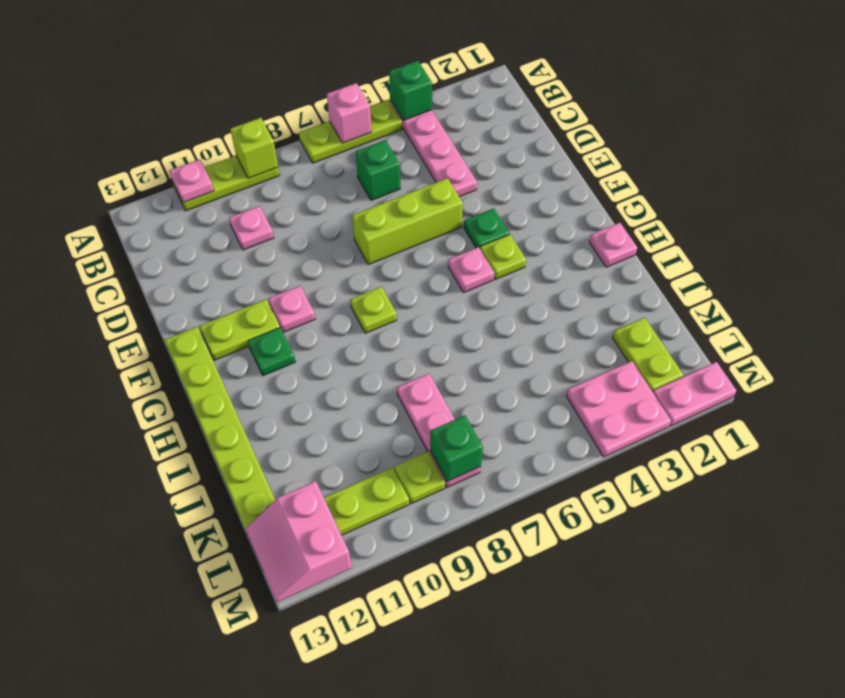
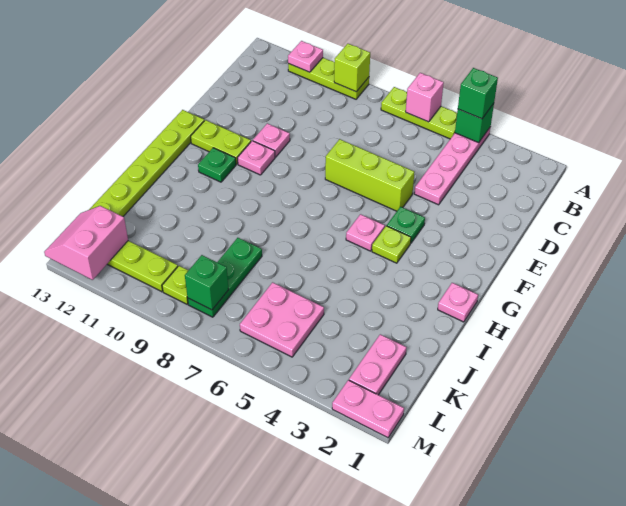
green 1x1 brick [356,140,400,200] -> green 1x1 brick moved to [458,68,498,119]
pink 1x1 plate [229,206,274,250] -> pink 1x1 plate moved to [253,123,290,157]
lime 1x1 plate [350,287,397,333] -> none
pink 1x3 plate [397,374,481,487] -> green 1x3 plate [188,238,262,317]
lime 1x2 plate [613,318,683,392] -> pink 1x2 plate [349,334,407,395]
pink 2x2 plate [566,361,671,457] -> pink 2x2 plate moved to [240,282,324,357]

